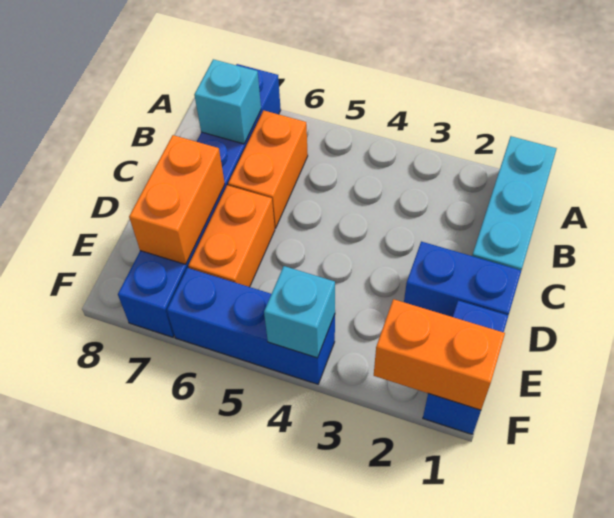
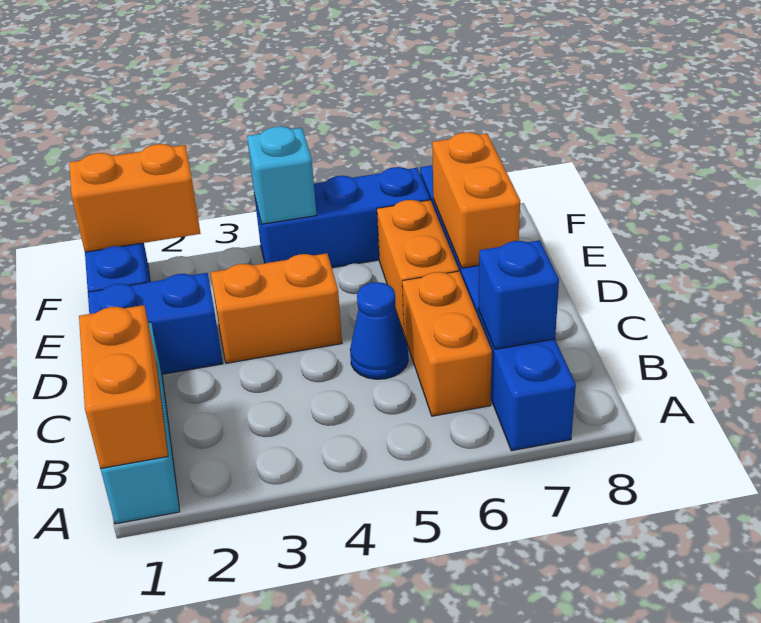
none -> orange 1x2 brick [79,305,168,469]
cyan 1x1 brick [194,59,261,144] -> blue 1x1 brick [478,240,559,349]
none -> blue 1x1 cone [350,282,408,379]
none -> orange 1x2 brick [211,253,342,363]

